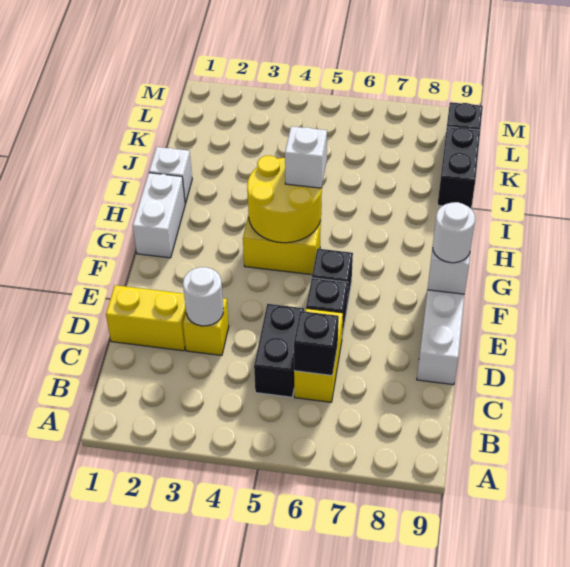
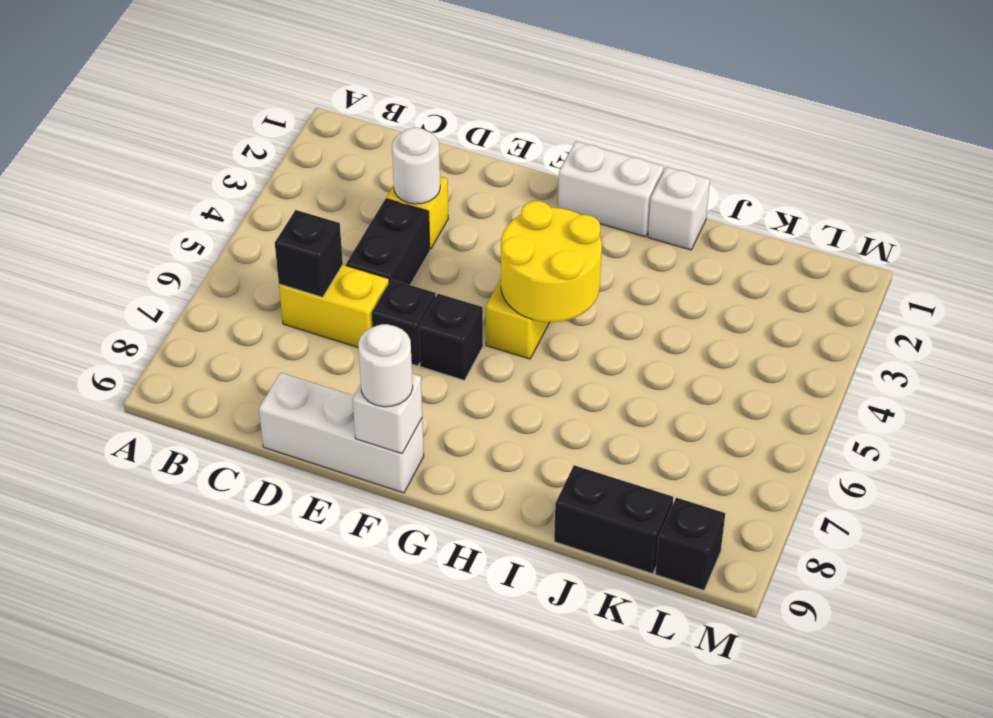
black 1x2 brick [254,304,304,397] -> black 1x2 brick turned to [346,199,430,285]
yellow 1x2 brick [106,285,186,351] -> none
white 1x1 brick [285,126,327,188] -> none

